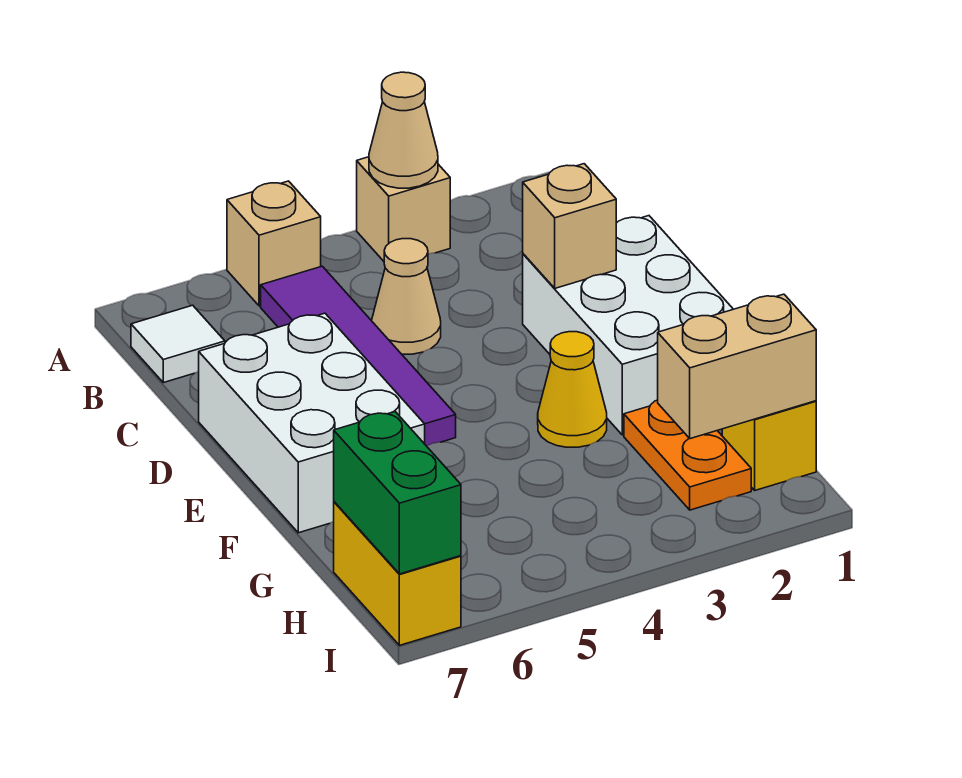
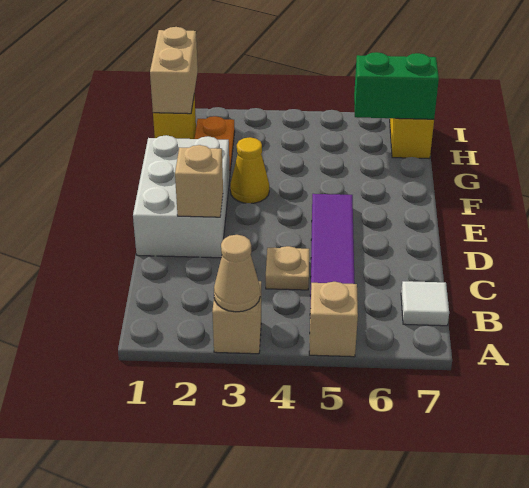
tan 1x1 cone [372,239,441,354] -> tan 1x1 plate [266,246,309,290]
white 2x3 brick [199,313,425,533] -> none
tan 1x2 brick [658,294,816,439] -> tan 1x2 brick turned to [150,27,198,114]
green 1x2 brick [334,412,461,574] -> green 1x2 brick turned to [354,52,439,119]

